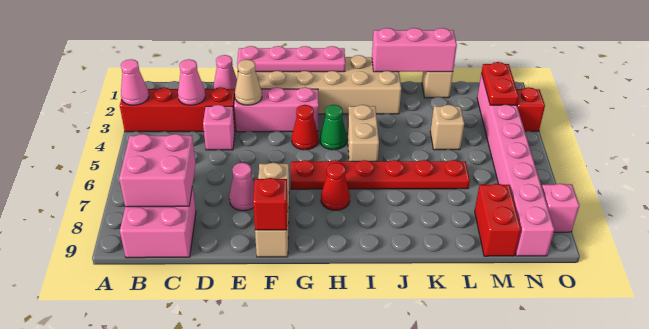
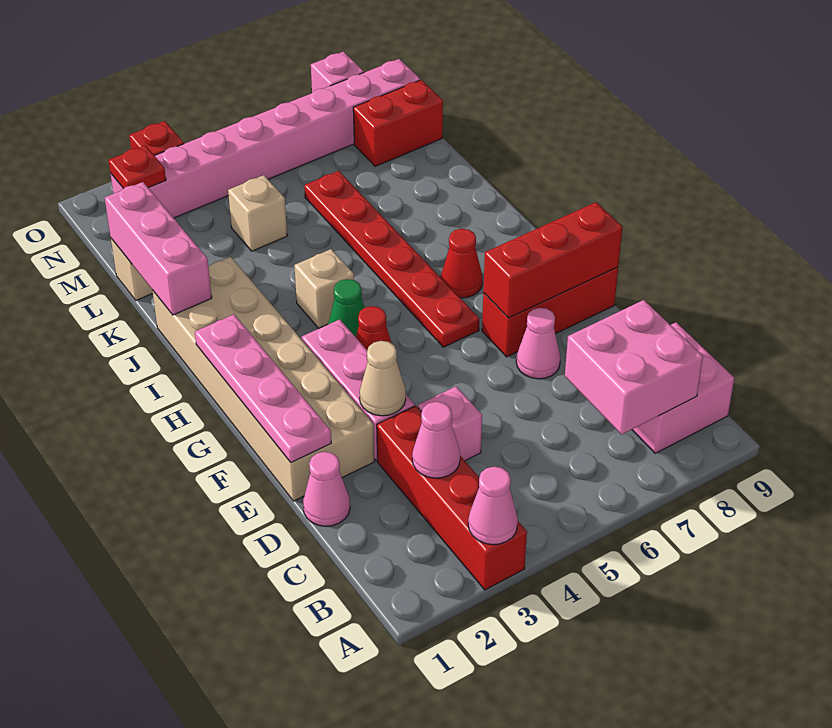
tan 1x3 brick [255,163,289,257] -> red 1x3 brick [482,267,618,357]
red 1x1 brick [253,178,288,230] -> red 1x3 brick [483,202,622,318]
tan 1x2 brick [347,105,379,161] -> tan 1x1 brick [294,249,354,328]
red 1x2 plate [482,62,519,105] -> red 1x1 plate [108,146,166,189]

